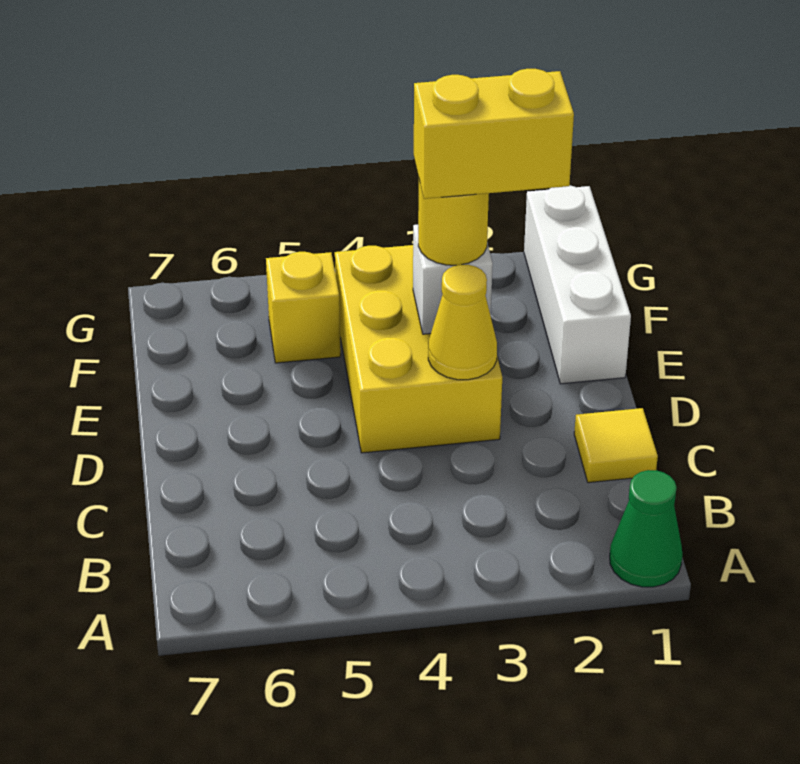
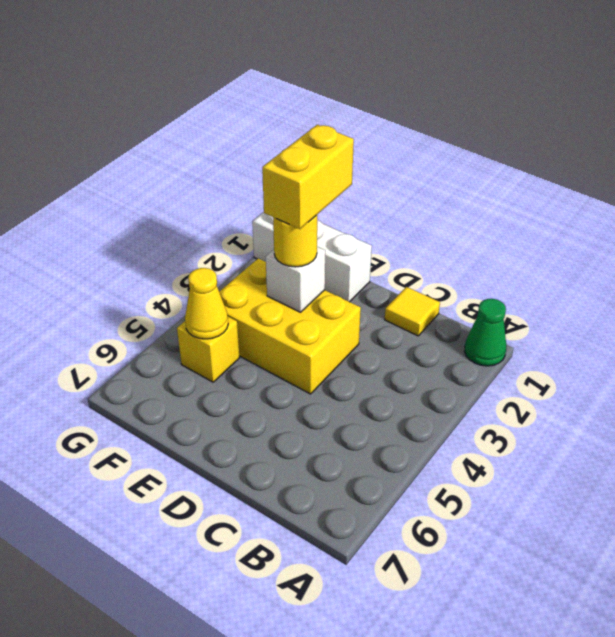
yellow 1x1 cone [428,265,497,380] -> yellow 1x1 cone moved to [185,268,228,339]

